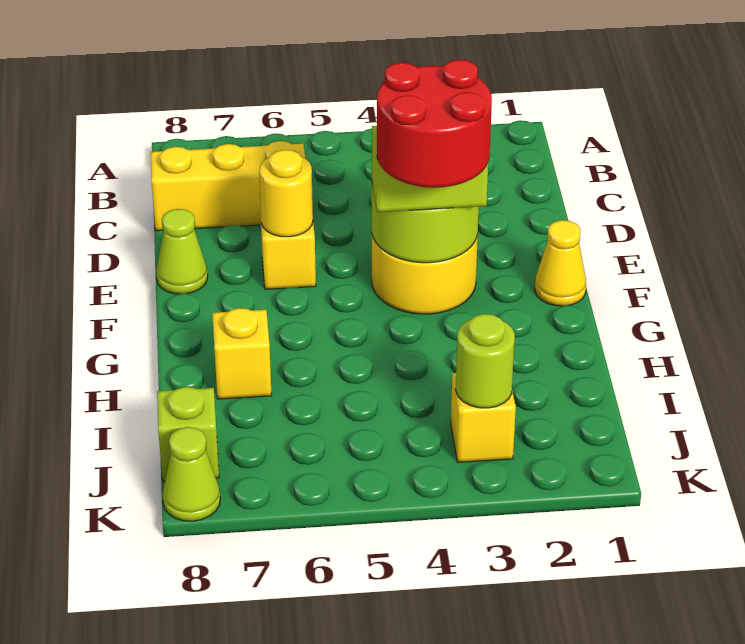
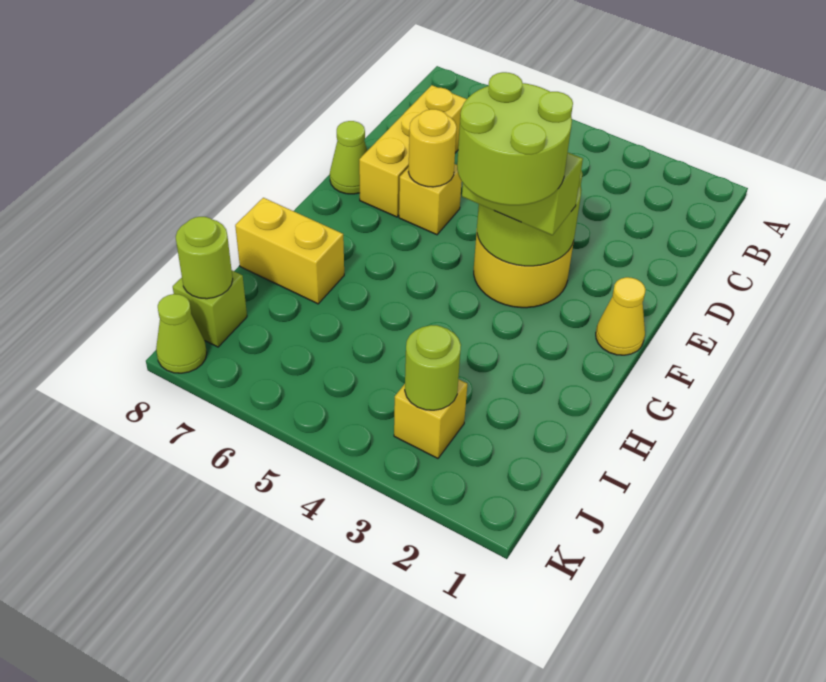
yellow 1x3 brick [151,141,305,231] -> yellow 1x3 brick turned to [359,85,467,217]
red 2x2 round brick [377,60,492,188] -> lime 2x2 round brick [457,72,573,205]
yellow 1x1 brick [212,308,272,399] -> yellow 1x2 brick [235,198,344,304]
none -> lime 1x1 round brick [176,217,233,299]

